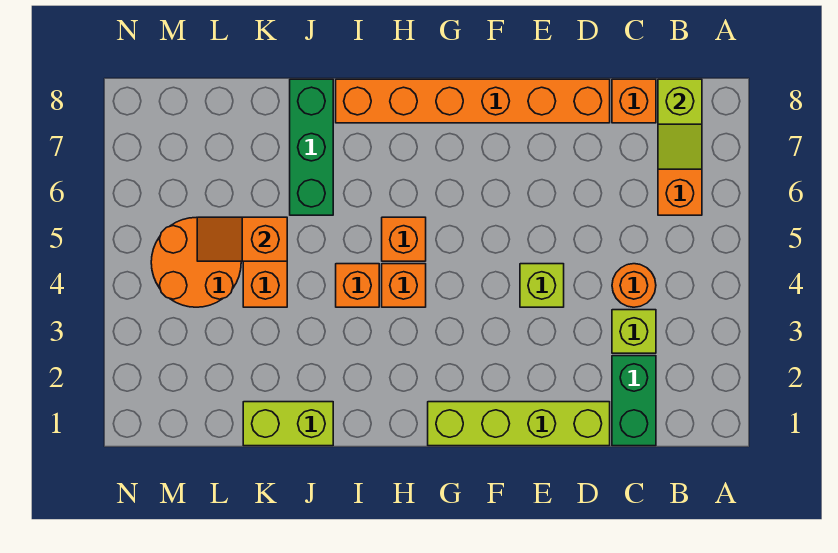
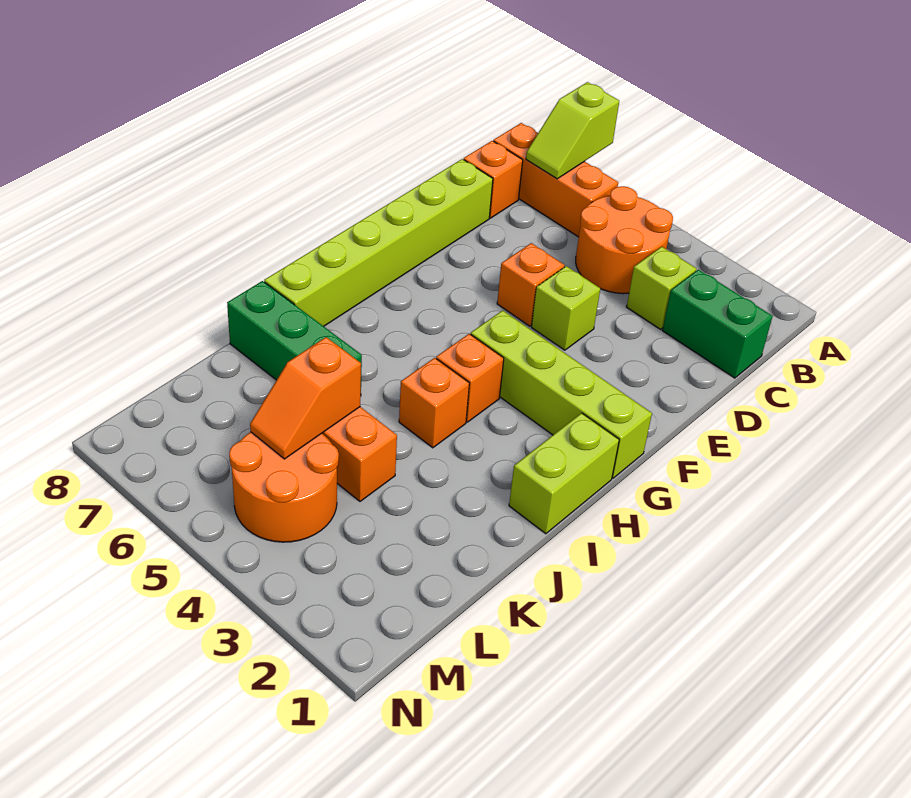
lime 1x2 slope [658,79,702,169] -> lime 1x2 slope turned to [526,82,619,179]
orange 1x1 round brick [612,264,656,307] -> orange 2x2 round brick [576,186,673,294]
lime 1x4 brick [428,402,610,446] -> lime 1x4 brick turned to [471,310,652,478]
orange 1x6 brick [336,79,610,123] -> lime 1x6 brick [264,159,493,326]
orange 1x1 brick [382,217,426,261] -> orange 1x1 brick moved to [497,243,564,326]
lime 1x2 brick [243,402,333,446] -> lime 1x2 brick moved to [509,413,619,534]

